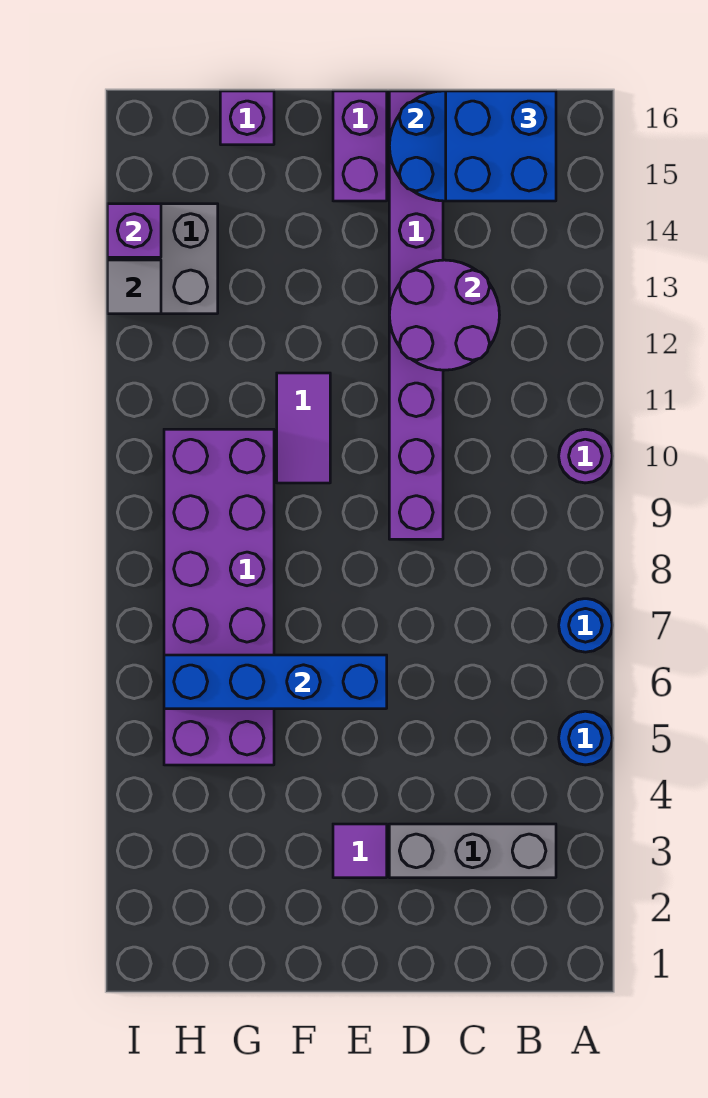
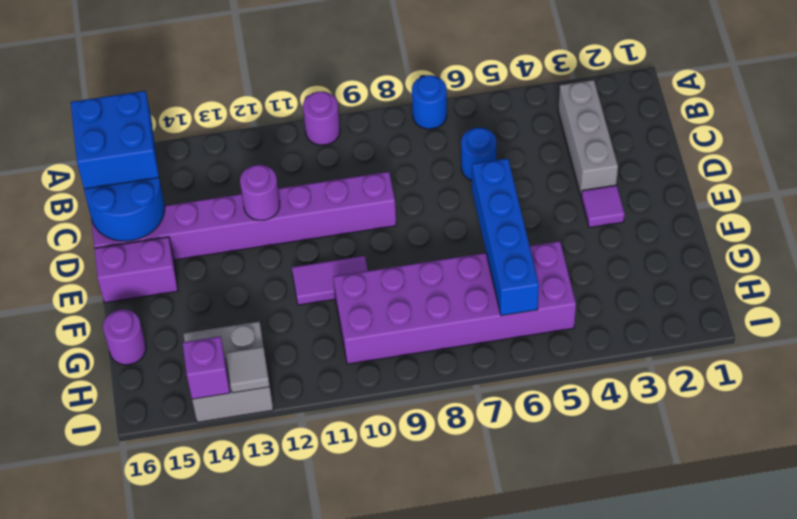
blue 1x1 round brick [559,711,612,765] -> blue 1x1 round brick moved to [461,128,497,181]
purple 2x2 round brick [389,260,499,370] -> purple 1x1 round brick [240,165,280,220]
purple 1x1 brick [220,91,274,145] -> purple 1x1 round brick [103,309,146,365]

